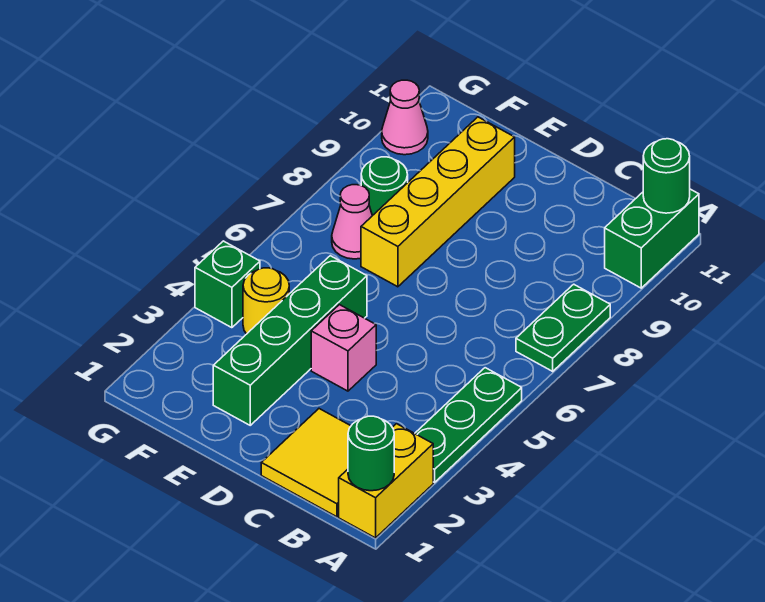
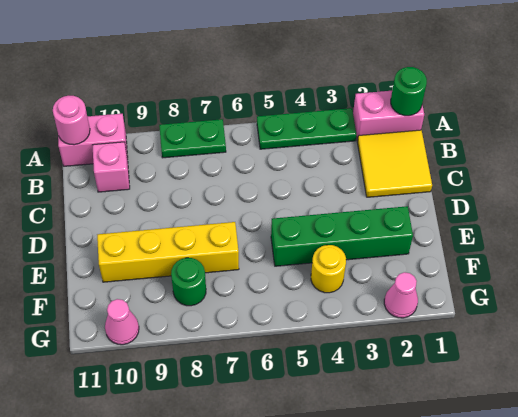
yellow 1x2 brick [339,424,433,538] -> pink 1x2 brick [353,91,424,140]
green 1x2 brick [605,189,699,288] -> pink 1x2 brick [58,114,128,166]
green 1x1 round brick [643,139,690,213] -> pink 1x1 round brick [53,96,90,145]
pink 1x1 brick [311,305,376,391] -> pink 1x1 brick moved to [92,142,130,192]
pink 1x1 cone [332,185,372,259] -> pink 1x1 cone moved to [384,272,418,318]
green 1x1 brick [195,241,260,328] -> none

